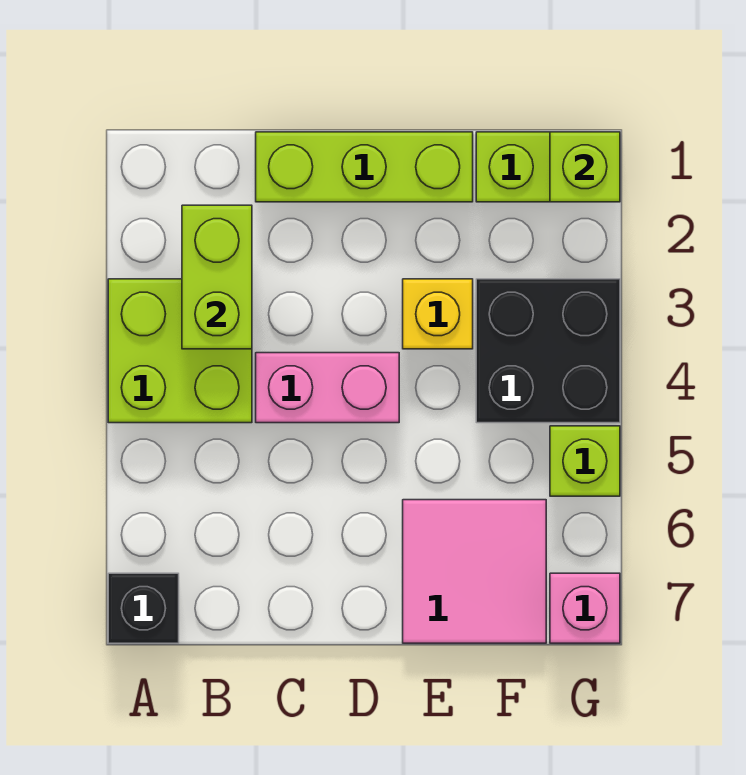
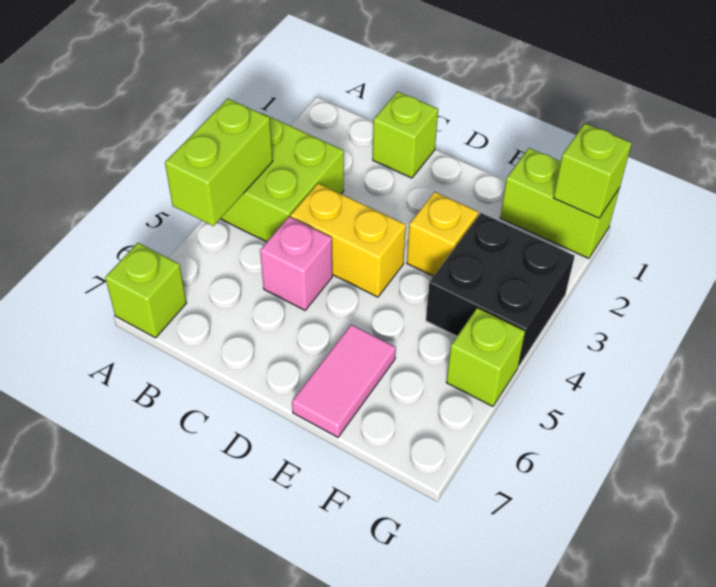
black 1x1 brick [108,573,179,643] -> lime 1x1 brick [105,243,186,338]
lime 1x2 brick [182,205,252,349] -> lime 1x2 brick moved to [165,99,273,226]
lime 1x3 brick [256,132,473,202] -> lime 1x1 brick [373,92,438,178]
pink 1x2 brick [256,353,399,423] -> yellow 1x2 brick [290,183,406,297]
pink 2x2 tile [403,500,546,643] -> pink 1x2 tile [292,325,396,437]
pink 1x1 brick [550,573,620,643] -> pink 1x1 brick moved to [260,217,332,310]

